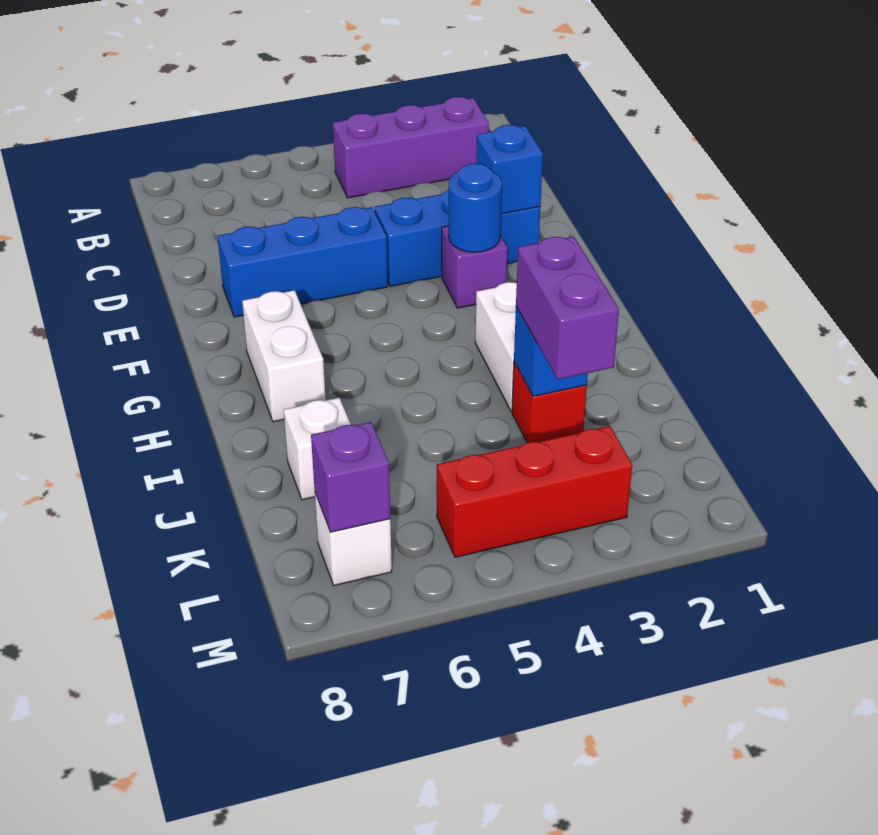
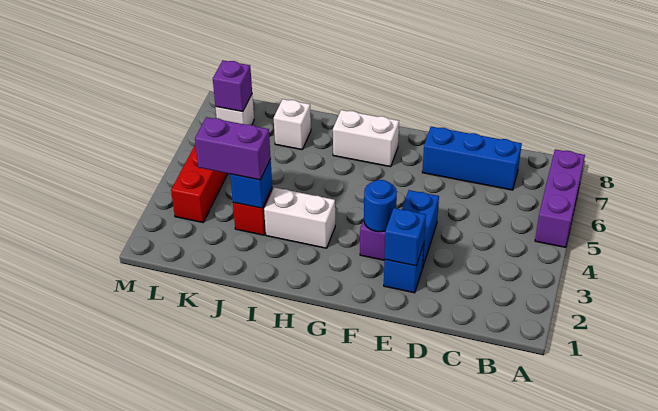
purple 1x3 brick [333,97,489,198] -> purple 1x3 brick moved to [535,149,585,247]
blue 1x3 brick [218,207,388,317] -> blue 1x3 brick turned to [422,127,522,190]

